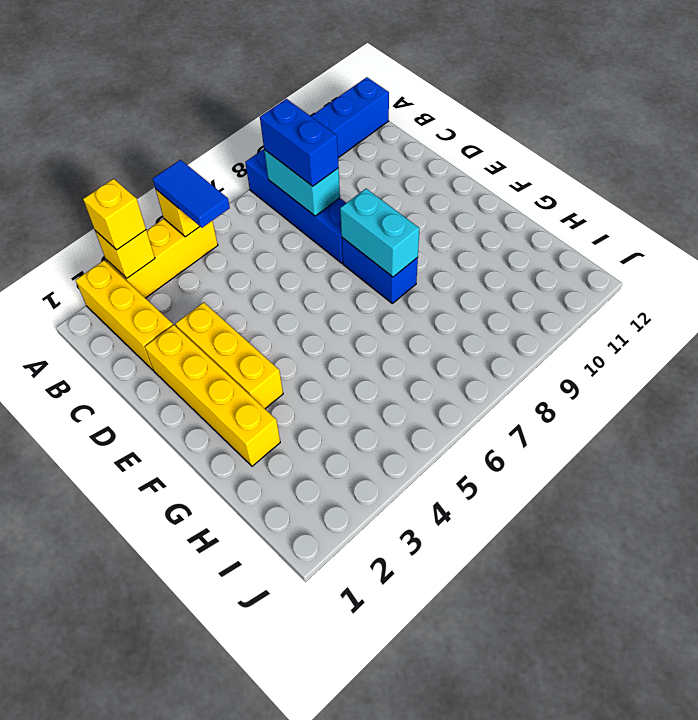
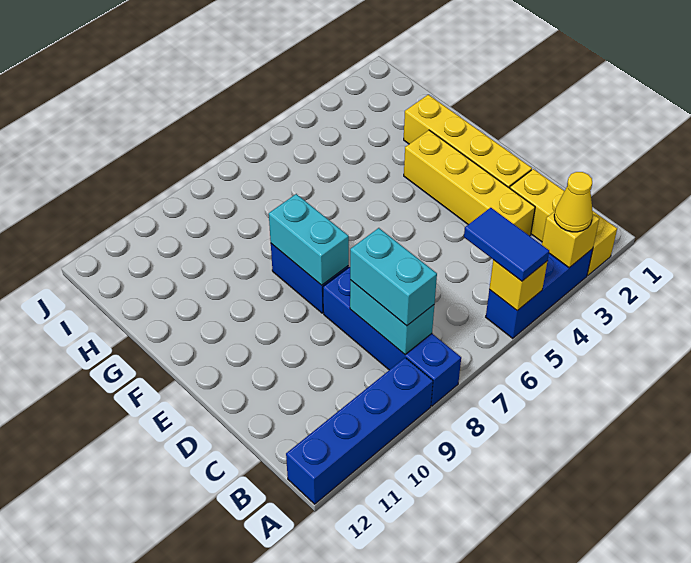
yellow 1x3 brick [106,219,218,298] -> blue 1x3 brick [486,249,593,338]
yellow 1x1 brick [83,179,146,250] -> yellow 1x1 cone [554,172,593,232]
blue 1x2 brick [260,99,339,186] -> cyan 1x2 brick [350,228,437,326]
yellow 1x3 brick [175,302,283,409] -> yellow 1x4 brick [404,130,535,236]

